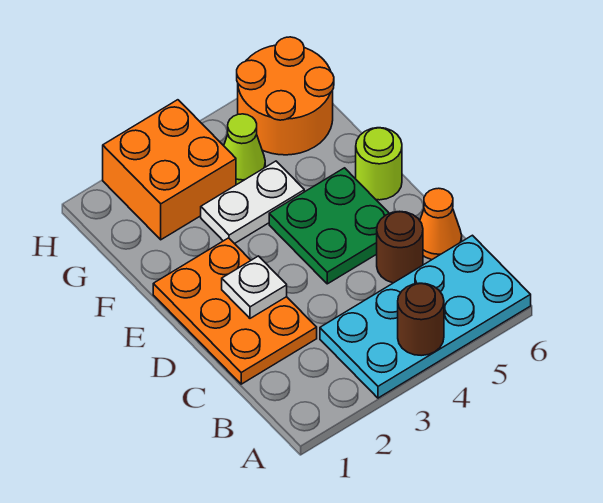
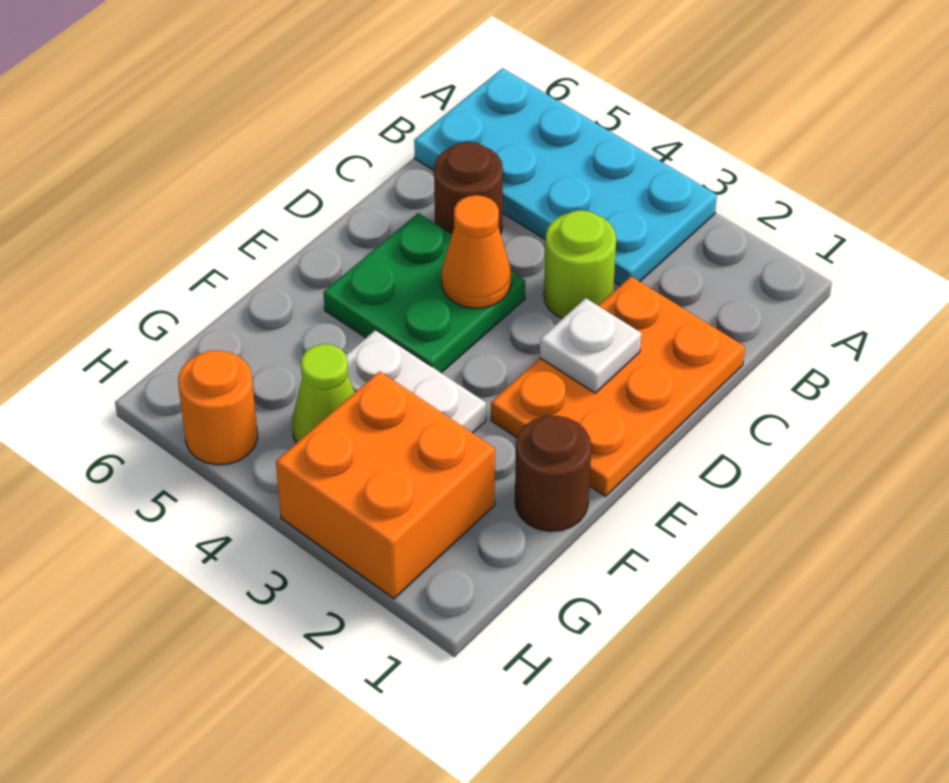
brown 1x1 round brick [398,283,444,356] -> brown 1x1 round brick moved to [515,416,591,531]
orange 1x1 cone [420,188,462,260] -> orange 1x1 cone moved to [441,195,511,308]
lime 1x1 round brick [356,128,402,200] -> lime 1x1 round brick moved to [544,210,616,319]
orange 2x2 round brick [237,37,334,155] -> orange 1x1 round brick [178,350,257,465]

